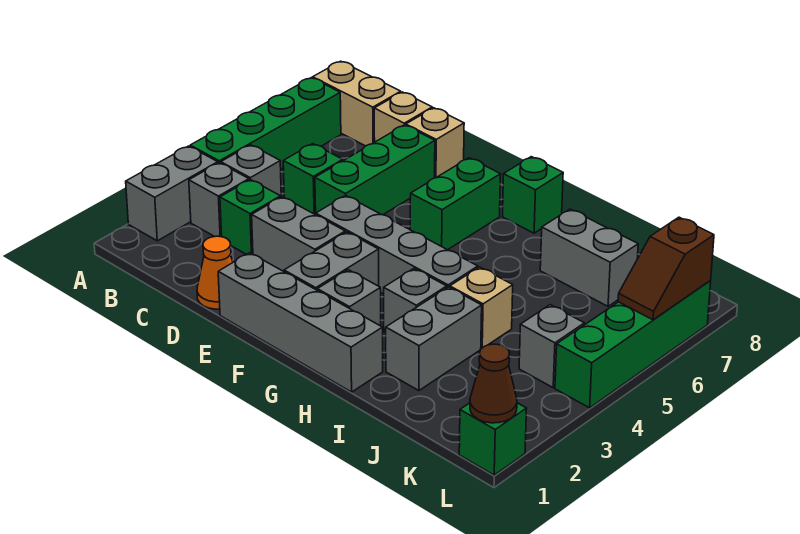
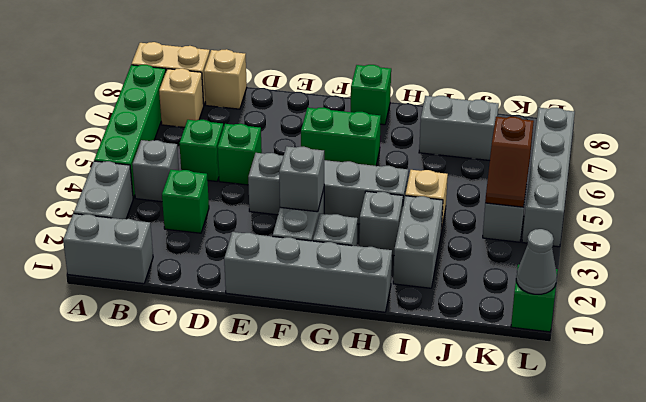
grey 1x1 brick [189,163,249,237] -> grey 1x1 brick moved to [279,146,324,212]
orange 1x1 cone [197,236,233,309] -> none
grey 1x2 brick [252,197,345,272] -> grey 1x2 brick moved to [63,214,153,284]
green 1x3 brick [315,125,435,215] -> green 1x1 brick [218,124,262,185]
tan 1x1 brick [406,108,464,178] -> tan 1x1 brick moved to [159,68,204,127]
green 1x2 brick [410,158,500,250] -> green 1x2 brick turned to [301,107,381,166]
brown 1x1 cone [470,344,517,423] -> grey 1x1 cone [516,229,557,294]
green 1x4 brick [555,281,711,408] -> grey 1x4 brick [522,108,575,247]
brown 1x2 slope [618,217,714,320] -> brown 1x2 slope moved to [485,117,534,207]

